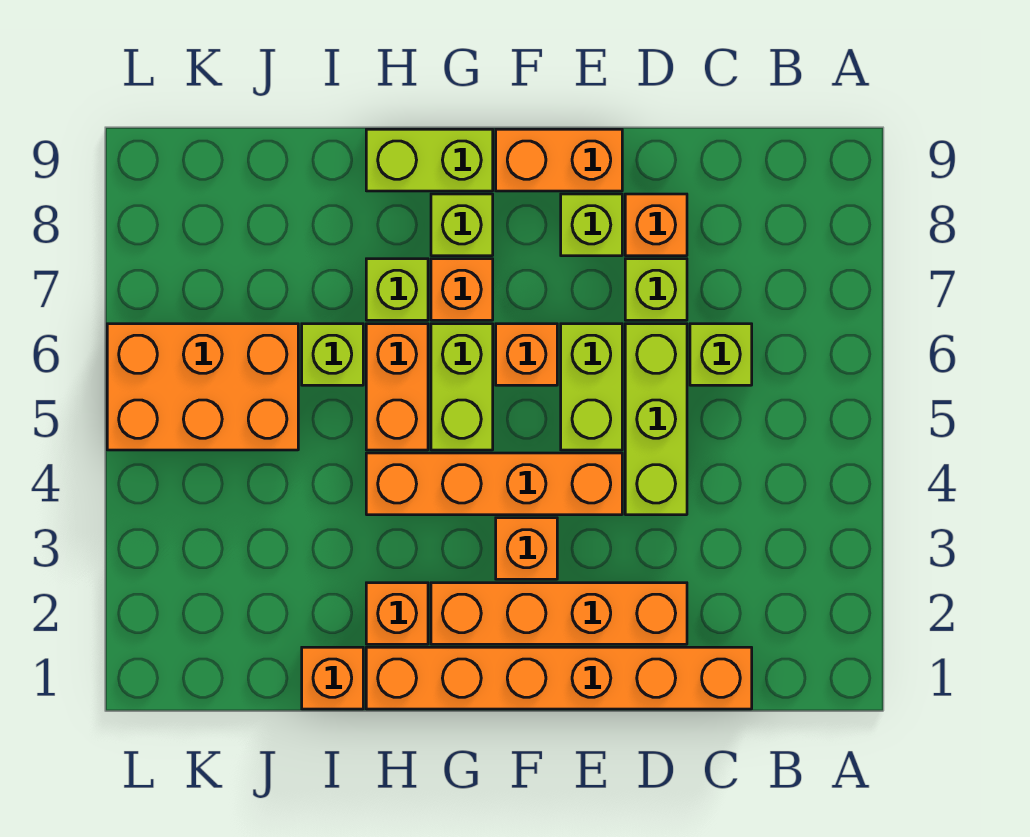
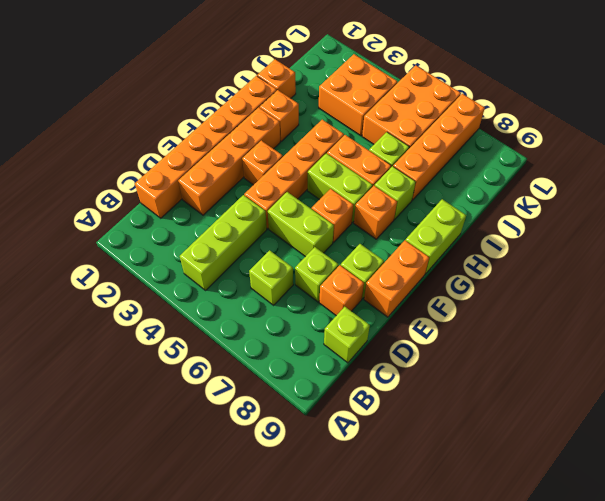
lime 1x3 brick [625,324,687,515] -> lime 1x3 brick turned to [180,195,267,290]
lime 1x1 brick [431,194,493,256] -> lime 1x1 brick moved to [324,307,370,363]
none -> orange 1x4 brick [393,94,485,200]
none -> orange 2x2 brick [319,54,397,136]

